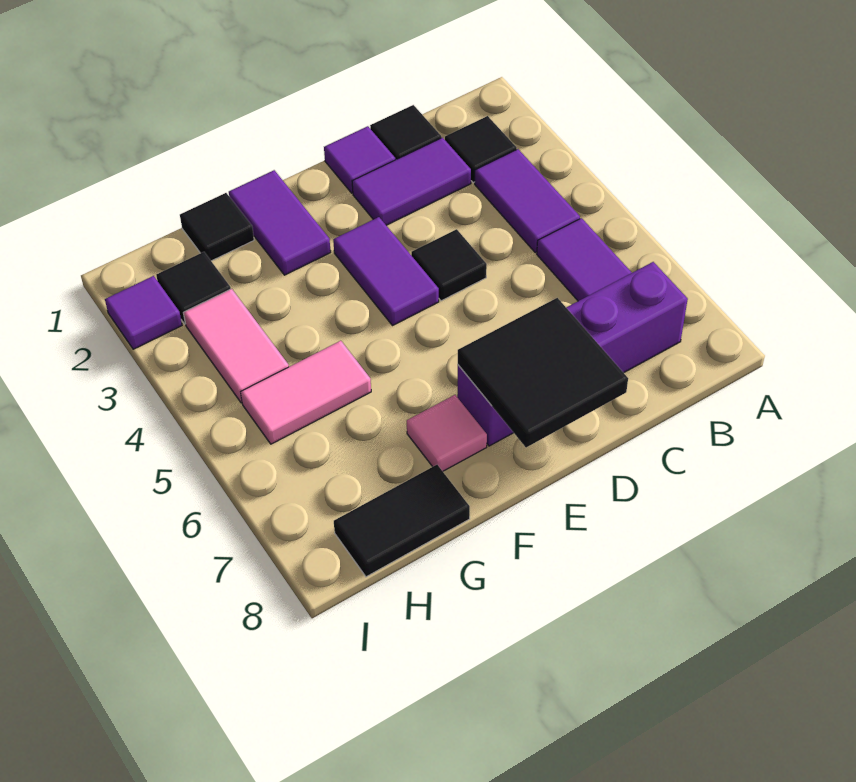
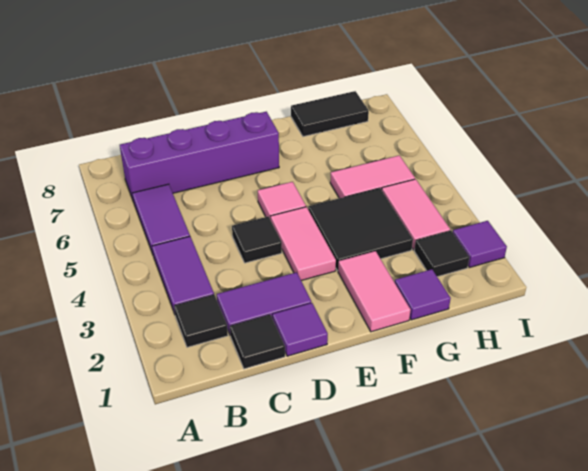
black 2x2 tile [458,298,628,447] -> black 2x2 tile moved to [308,188,413,271]
purple 1x2 tile [333,217,439,326] -> pink 1x2 tile [271,207,336,281]
purple 1x2 tile [229,170,331,275] -> pink 1x2 tile [338,251,411,332]
pink 1x1 tile [407,395,487,471] -> pink 1x1 tile moved to [258,182,306,220]
black 1x1 tile [180,193,254,261] -> purple 1x1 tile [395,269,451,320]

